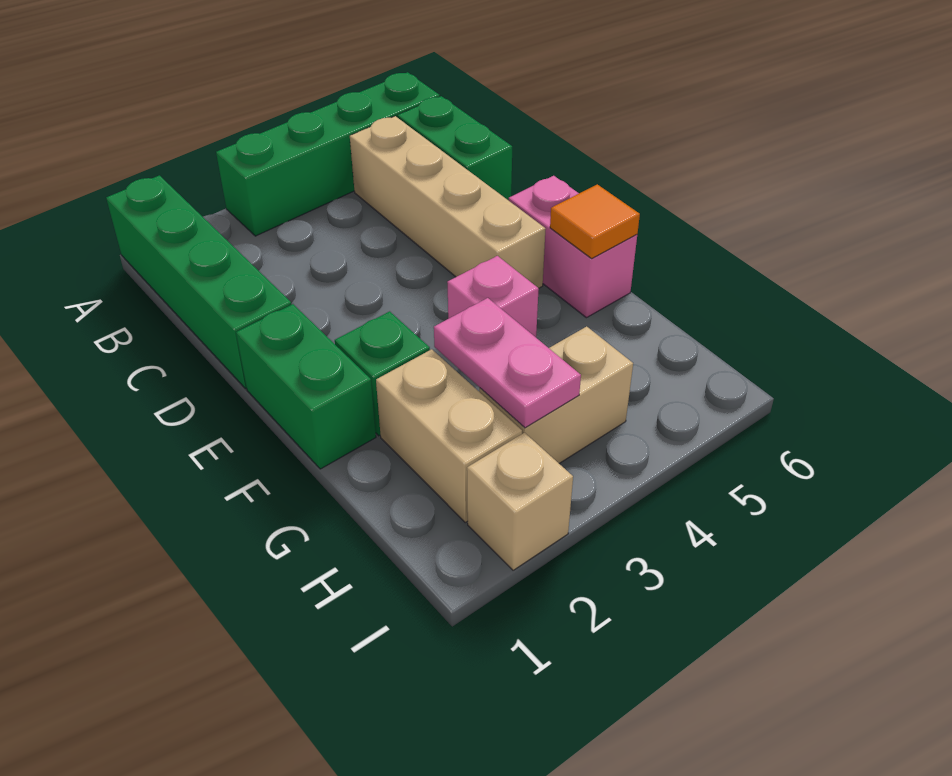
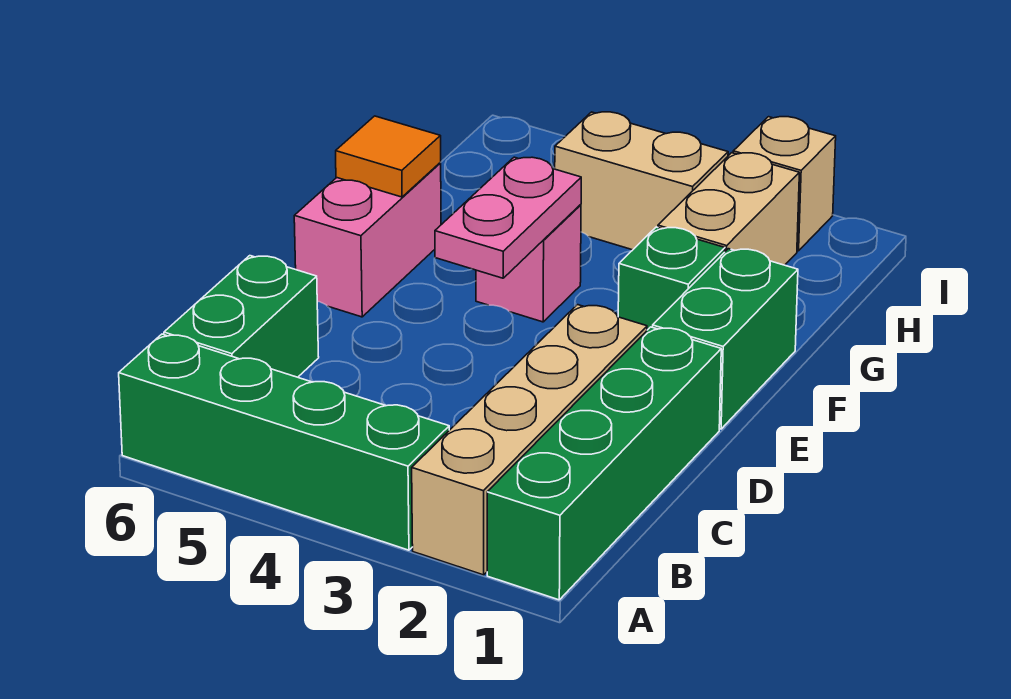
tan 1x4 brick [350,116,546,288] -> tan 1x4 brick moved to [412,305,647,575]
pink 1x2 plate [434,298,581,428] -> pink 1x2 plate moved to [435,157,581,278]

